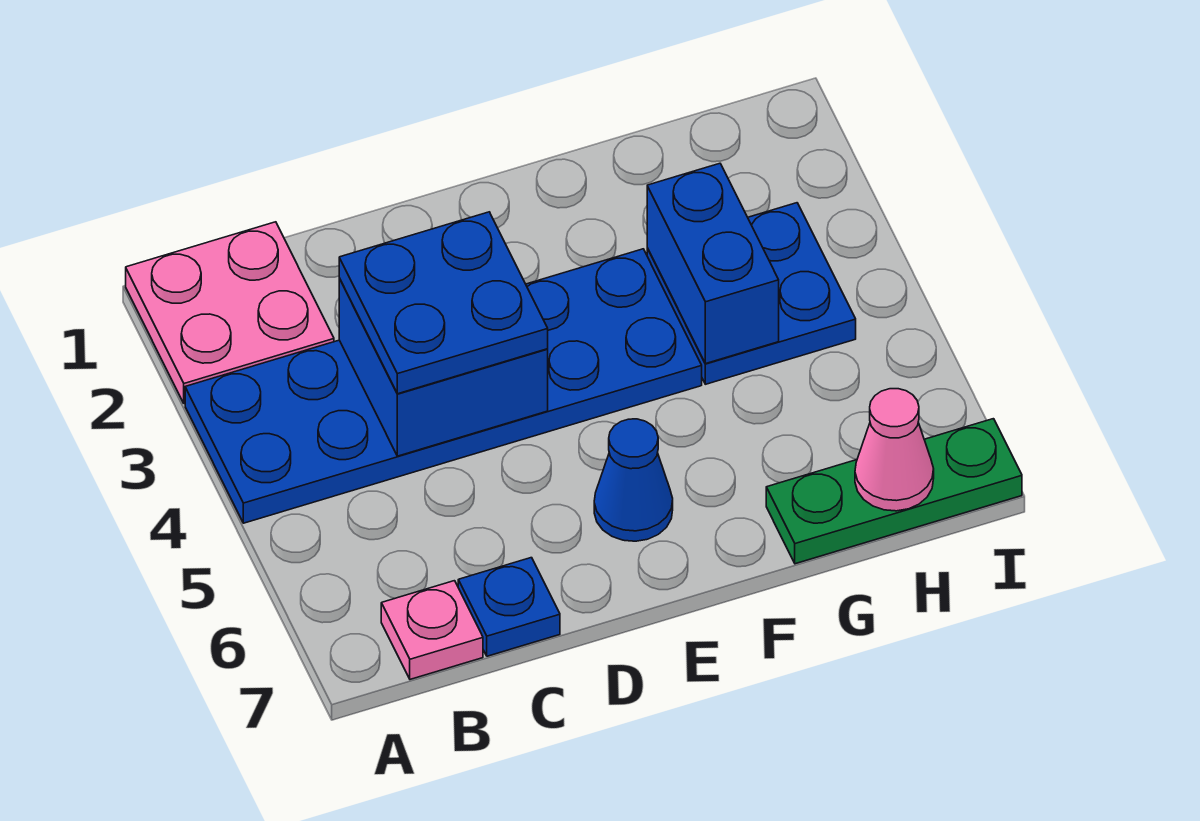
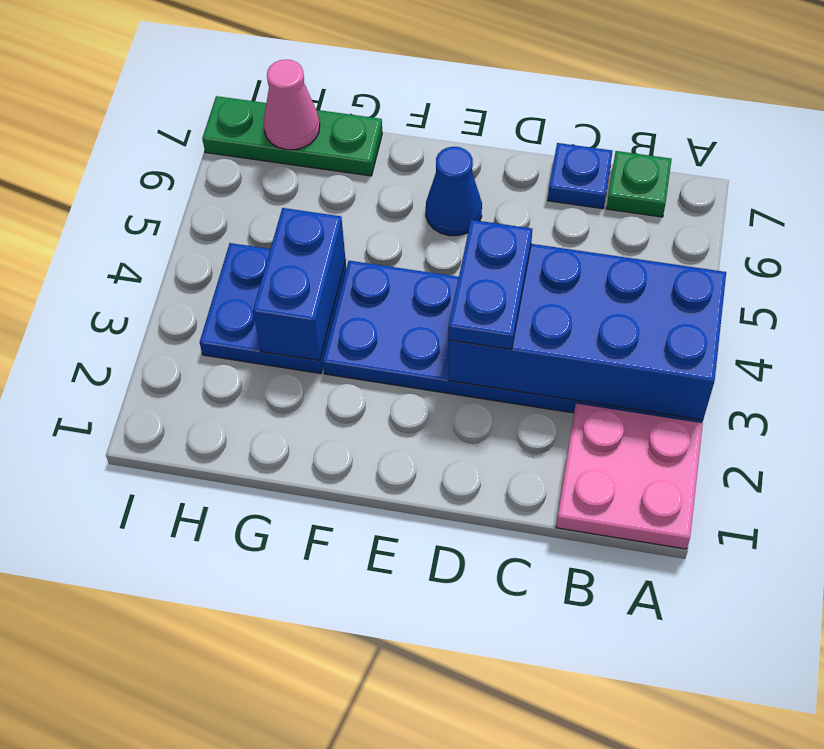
pink 1x1 plate [381,581,483,679] -> green 1x1 plate [607,151,672,217]
blue 2x2 brick [339,278,548,456] -> blue 2x4 brick [448,244,726,420]
blue 2x2 plate [339,212,548,394] -> blue 1x2 plate [448,220,532,349]

